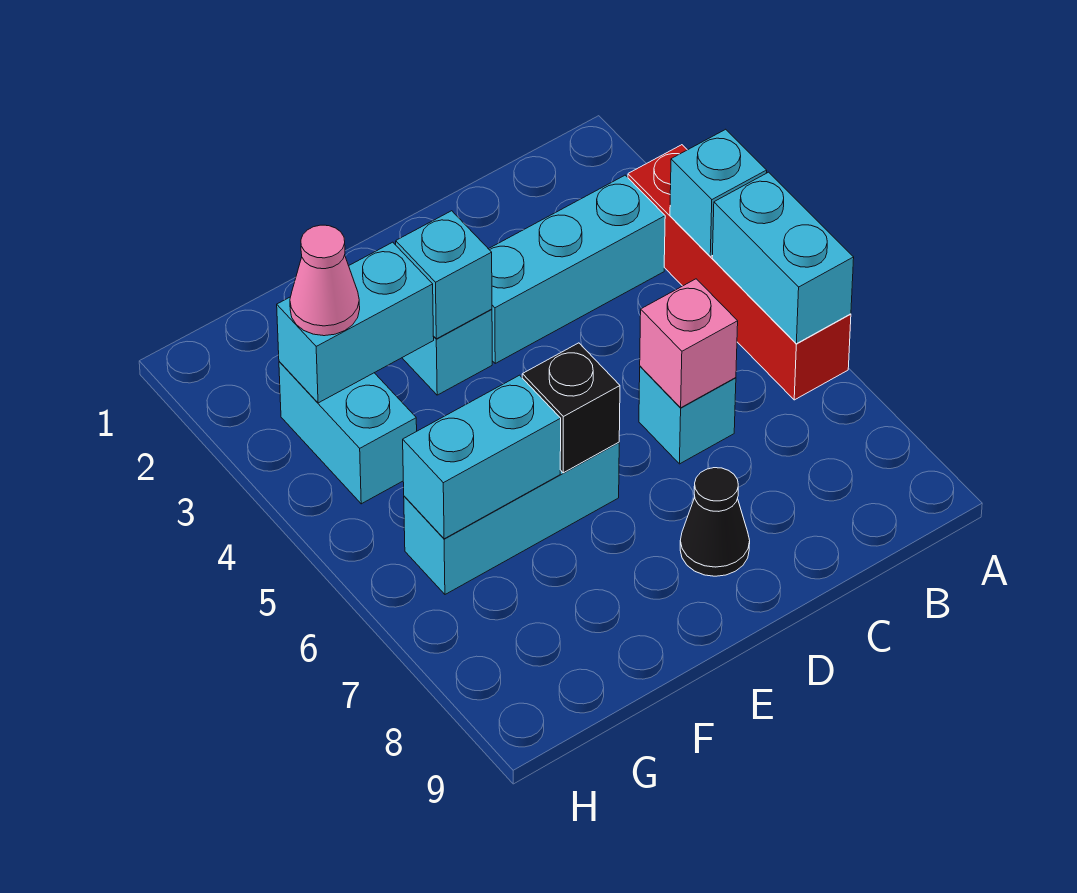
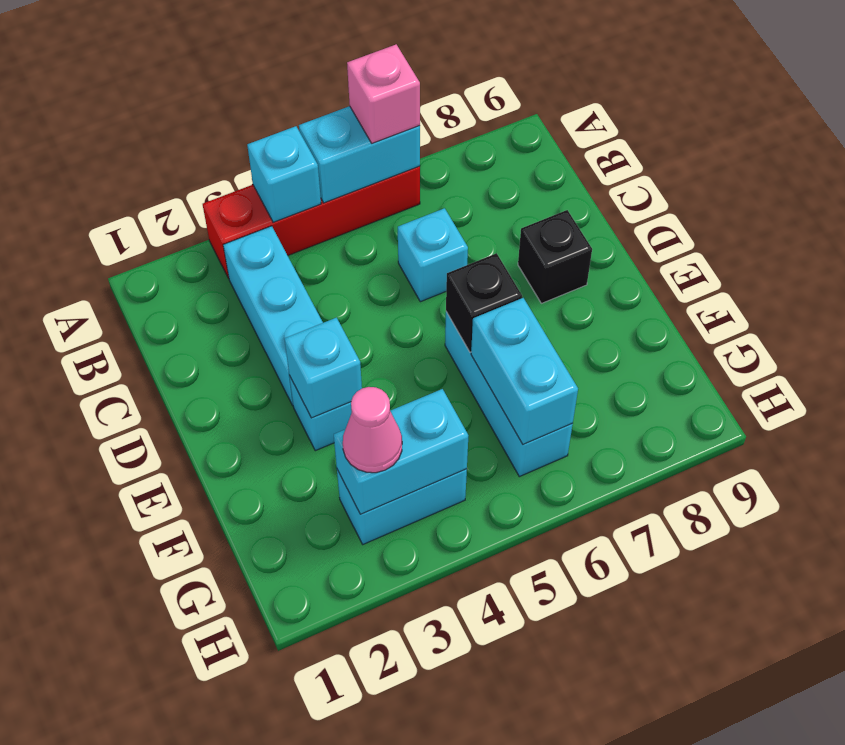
pink 1x1 brick [640,279,738,408] -> pink 1x1 brick moved to [347,44,420,144]
black 1x1 cone [680,468,750,576] -> black 1x1 brick [518,210,592,303]
cyan 1x2 brick [277,242,434,403] -> cyan 1x2 brick turned to [334,389,468,514]

